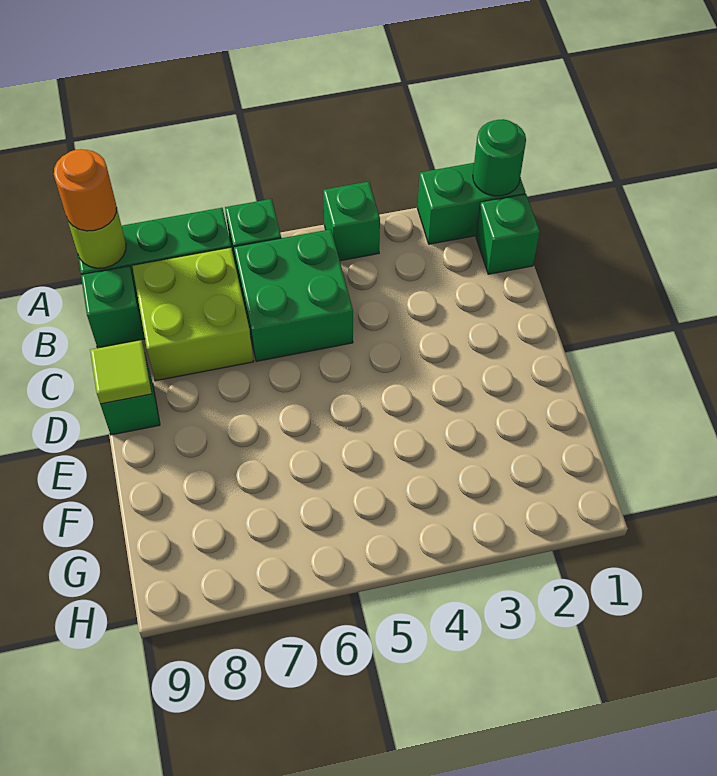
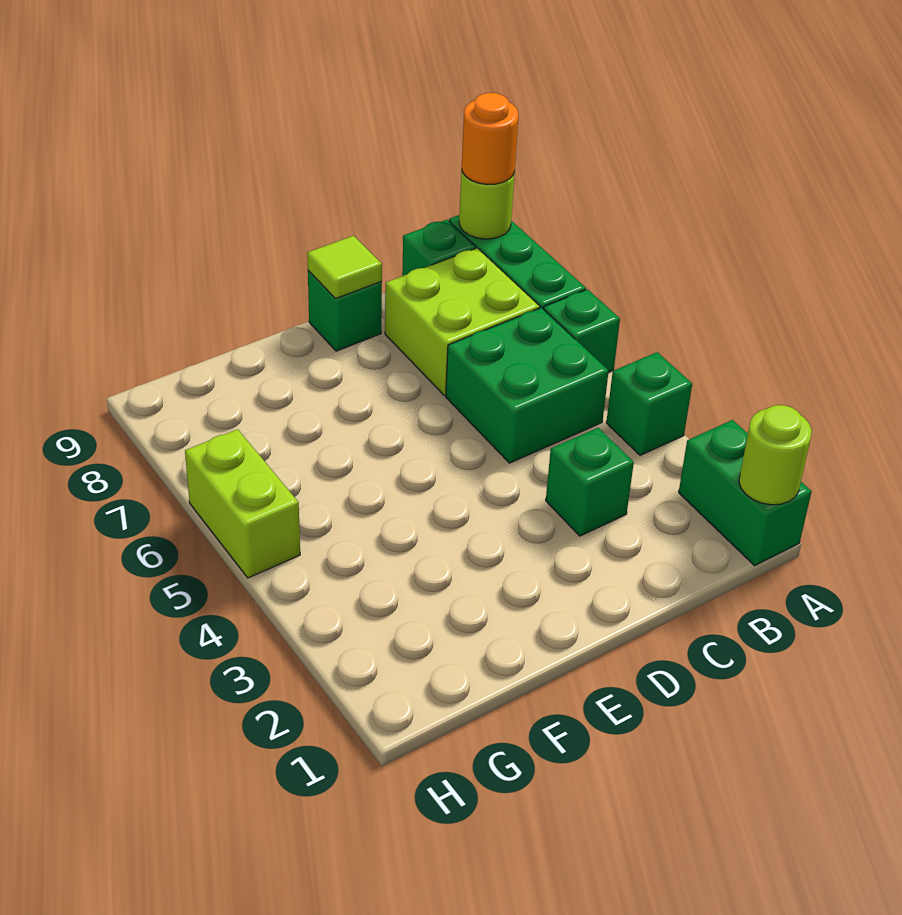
green 1x1 round brick [473,119,526,196] -> lime 1x1 round brick [739,405,812,505]
green 1x1 brick [476,194,540,274] -> green 1x1 brick moved to [546,428,634,536]
none -> lime 1x2 brick [185,429,300,578]

